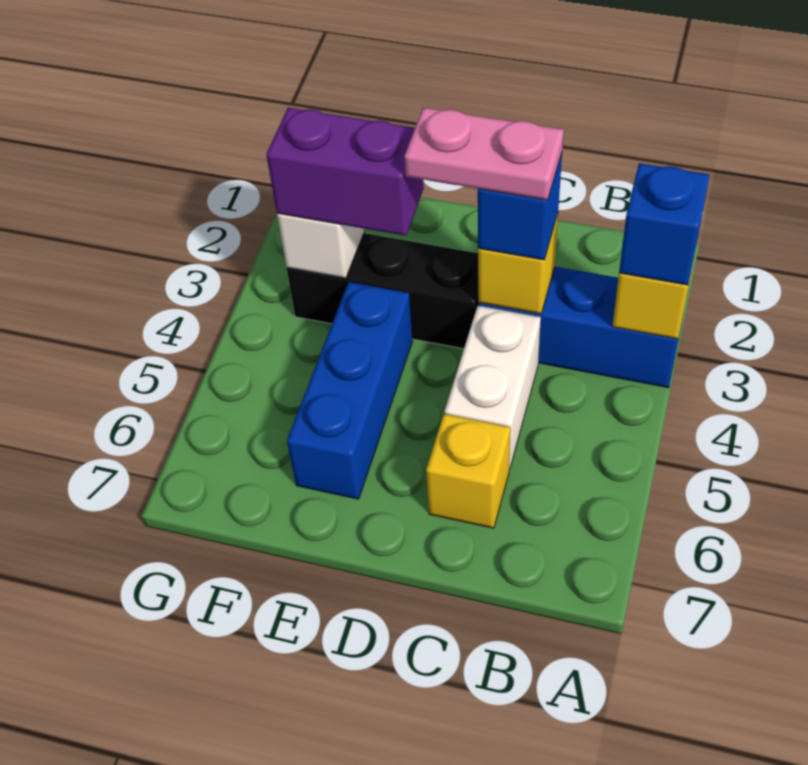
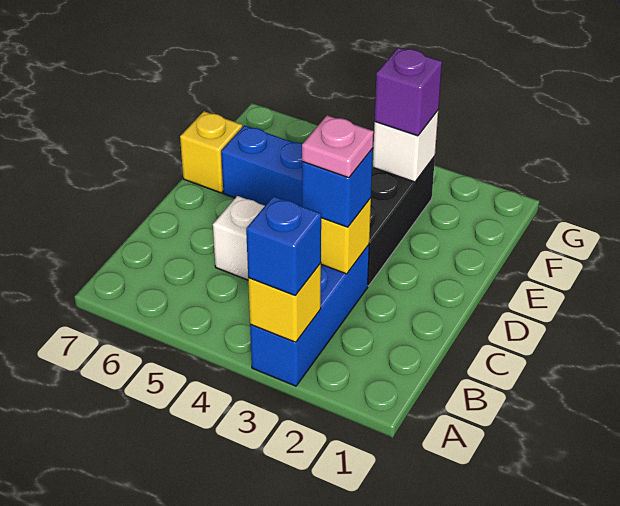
pink 1x2 plate [404,108,564,200] -> pink 1x1 plate [302,116,374,178]
yellow 1x1 brick [426,414,510,528] -> yellow 1x1 brick moved to [180,111,242,193]
purple 1x2 brick [266,108,424,236] -> purple 1x1 brick [375,48,442,136]

